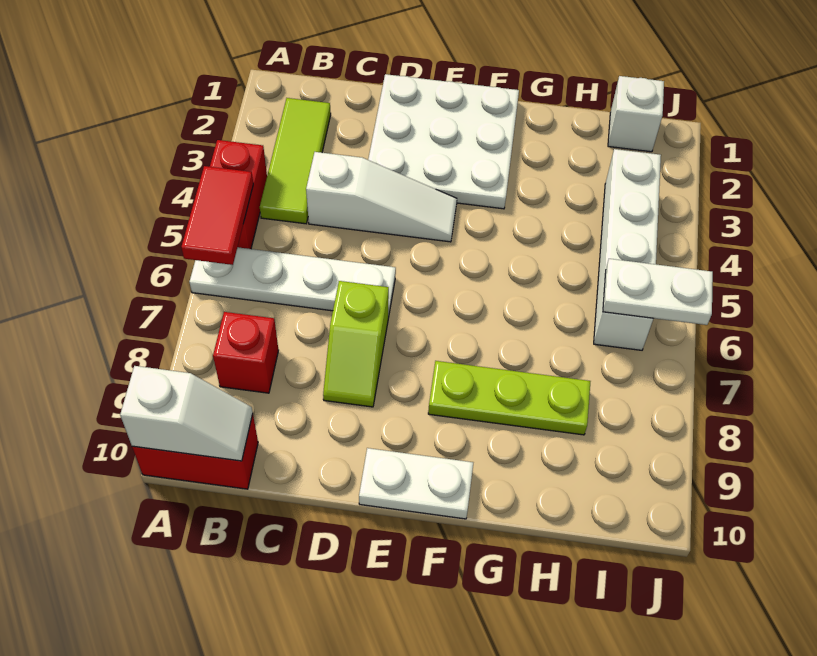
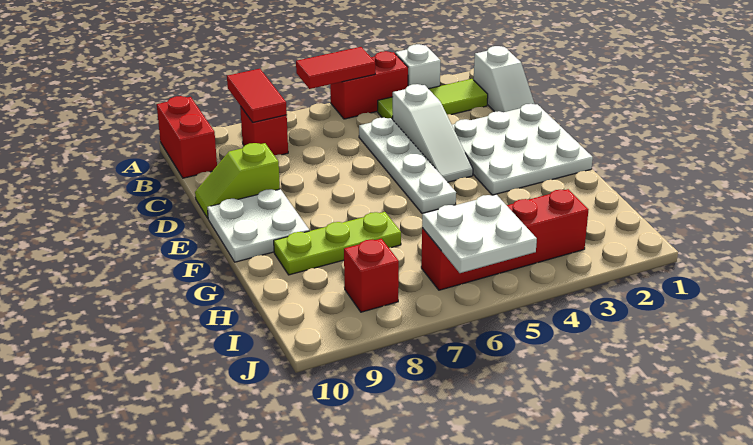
white 1x4 plate [189,247,396,318] -> white 1x4 plate moved to [359,118,456,213]
none -> red 1x2 tile [227,69,287,123]
white 1x2 slope [120,366,253,461] -> white 1x2 slope moved to [474,46,535,112]
lime 1x2 slope [323,281,389,407] -> lime 1x2 slope moved to [195,143,280,218]
white 1x2 plate [359,448,473,519] -> white 2x2 plate [207,189,309,262]
lime 1x3 plate [428,361,591,435] -> lime 1x3 plate turned to [274,212,401,275]
white 1x1 brick [608,76,664,152] -> white 1x1 brick moved to [395,44,441,89]
white 1x4 brick [594,149,661,350] -> red 1x4 brick [421,189,588,290]
white 1x2 plate [603,259,713,325] -> white 2x2 plate [422,194,537,273]
none -> red 1x1 brick [344,239,399,312]

